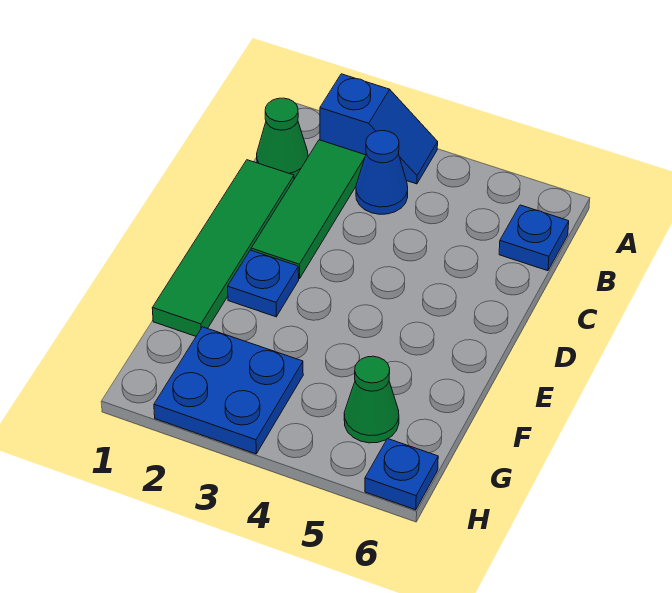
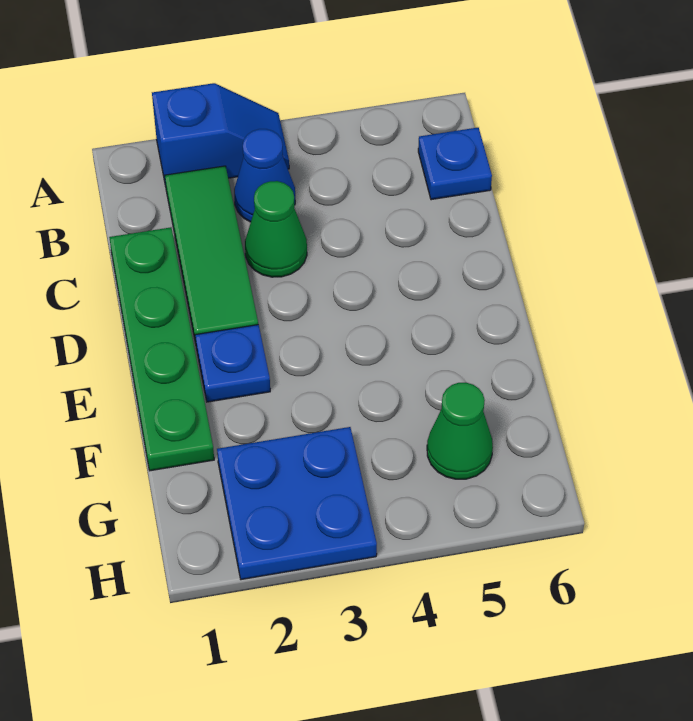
green 1x1 cone [257,98,308,179] -> green 1x1 cone moved to [245,181,307,277]
green 1x4 tile [152,160,294,336] -> green 1x4 plate [109,227,214,471]
blue 1x1 plate [365,439,438,510] -> none

